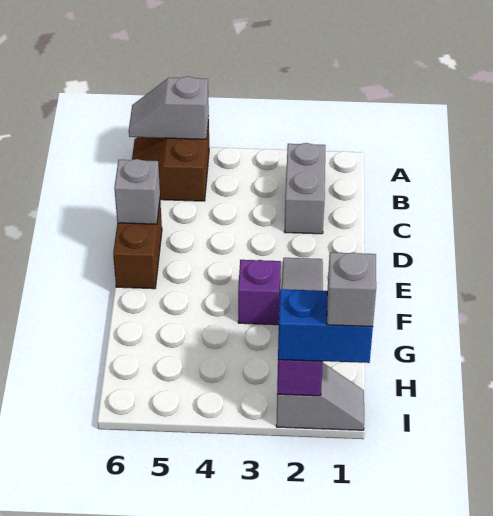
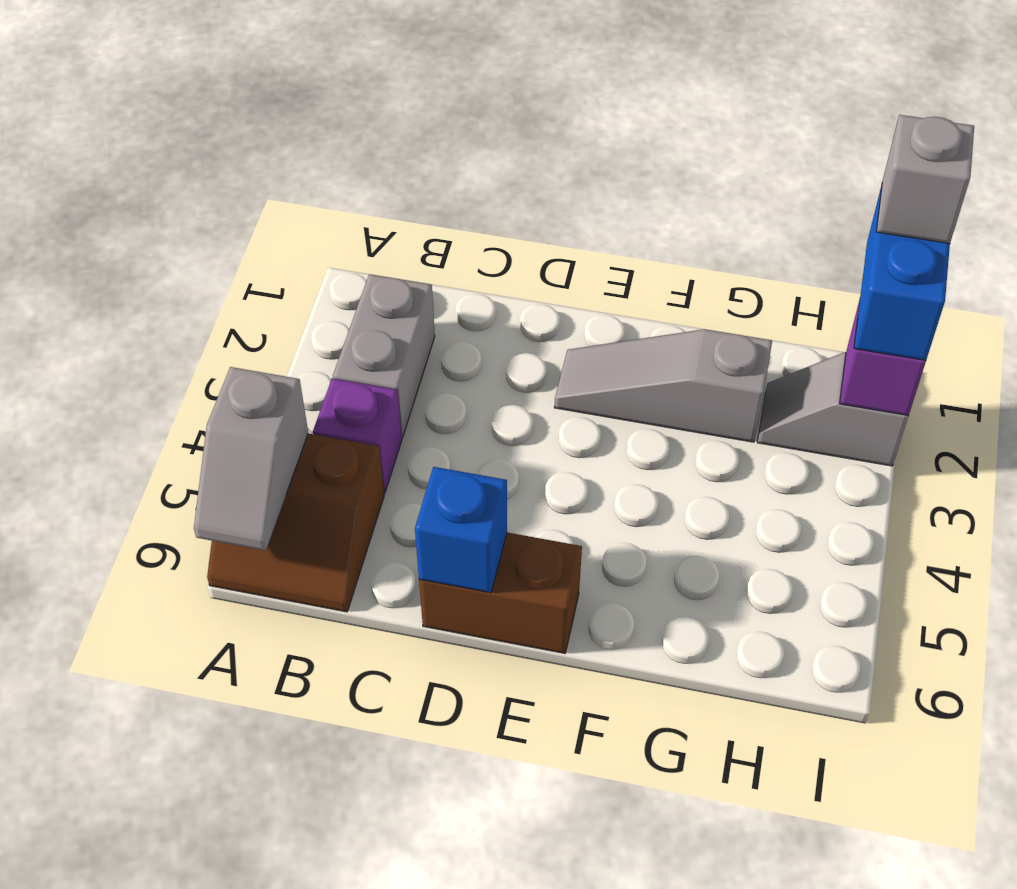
grey 1x2 brick [285,143,326,234] -> grey 1x2 brick turned to [333,274,435,437]
grey 1x1 brick [114,159,160,224] -> blue 1x1 brick [415,467,507,593]
purple 1x1 brick [238,260,281,325] -> purple 1x1 brick moved to [313,378,402,493]
grey 1x2 slope [276,363,364,430] -> grey 1x2 slope turned to [757,352,908,466]

